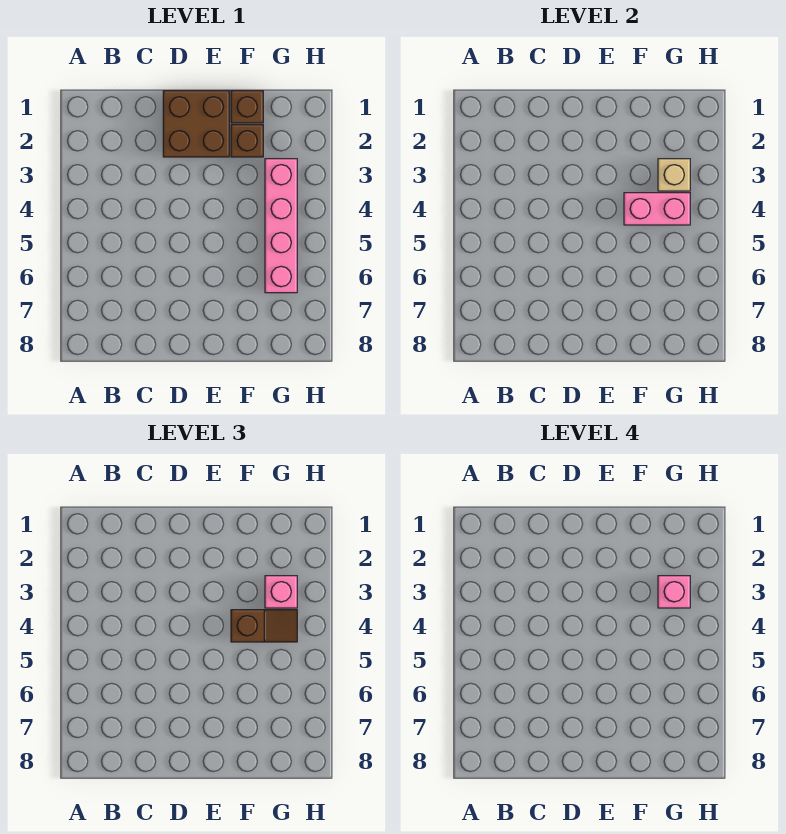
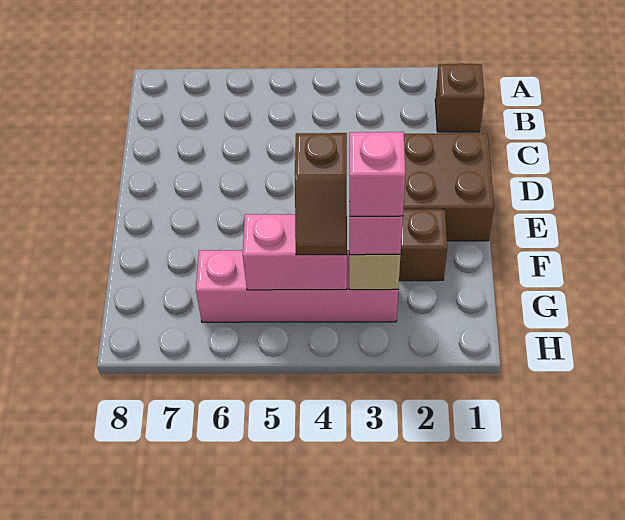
brown 1x1 brick [231,91,263,123] -> brown 1x1 brick moved to [435,63,484,132]
pink 1x2 brick [624,193,690,225] -> pink 1x2 brick turned to [243,214,347,290]

